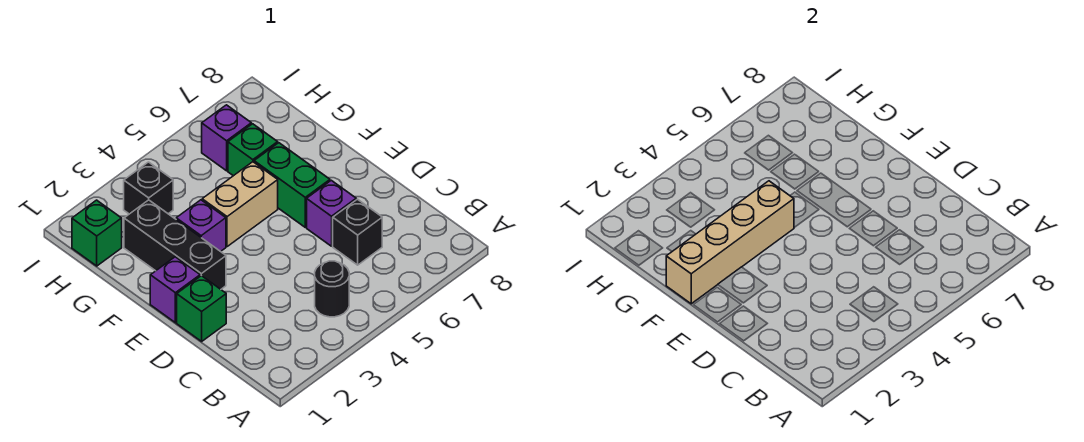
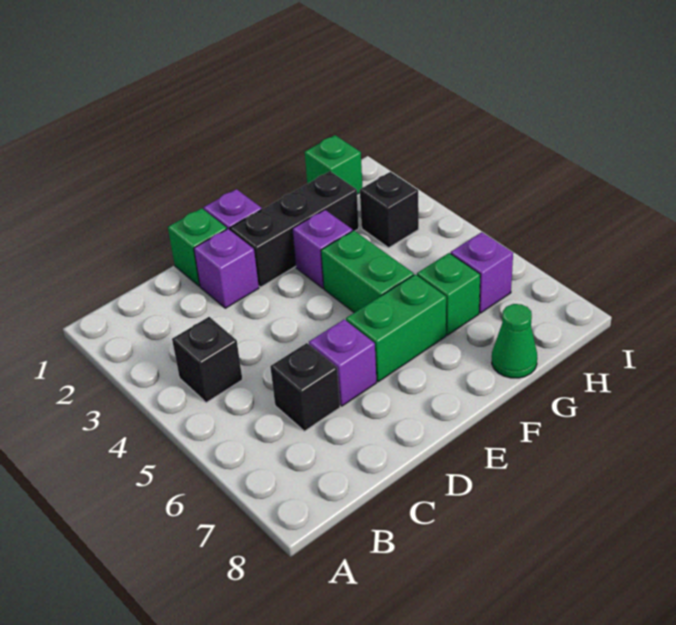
black 1x1 round brick [315,261,349,317] -> black 1x1 brick [172,317,242,403]
none -> purple 1x1 brick [194,229,259,308]
tan 1x4 brick [666,181,794,304] -> none
tan 1x2 brick [202,162,278,247] -> green 1x2 brick [321,230,414,313]
none -> green 1x1 cone [492,304,537,378]

